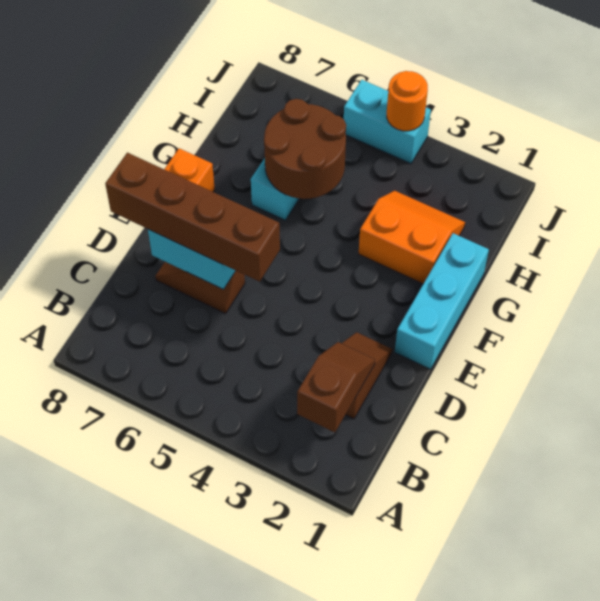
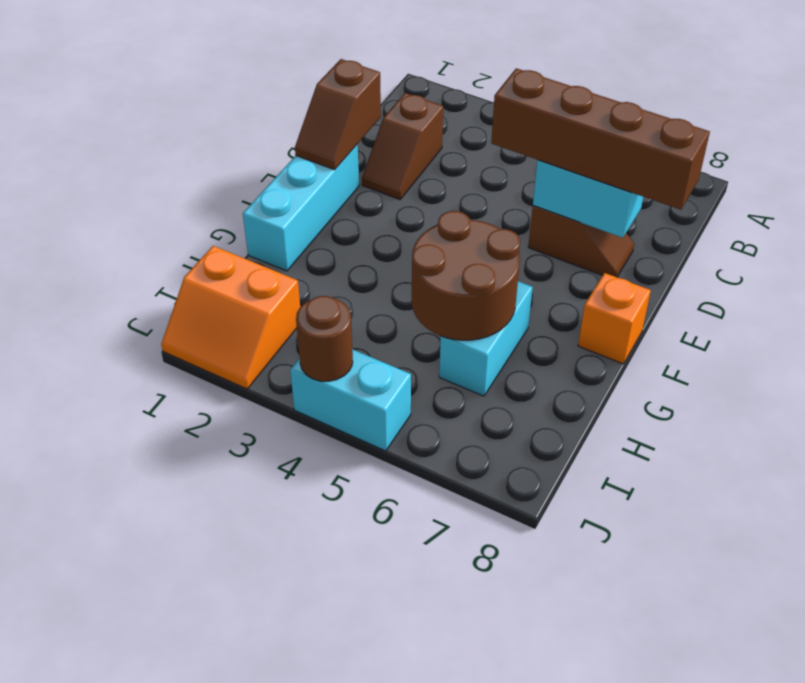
brown 1x2 slope [297,342,375,432] -> brown 1x2 slope moved to [295,59,381,170]
orange 2x2 slope [359,191,465,284] -> orange 2x2 slope moved to [161,246,300,389]
orange 1x1 round brick [387,71,428,131] -> brown 1x1 round brick [296,296,353,381]

